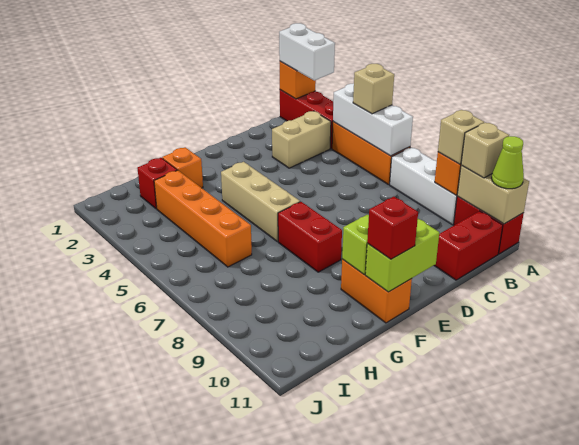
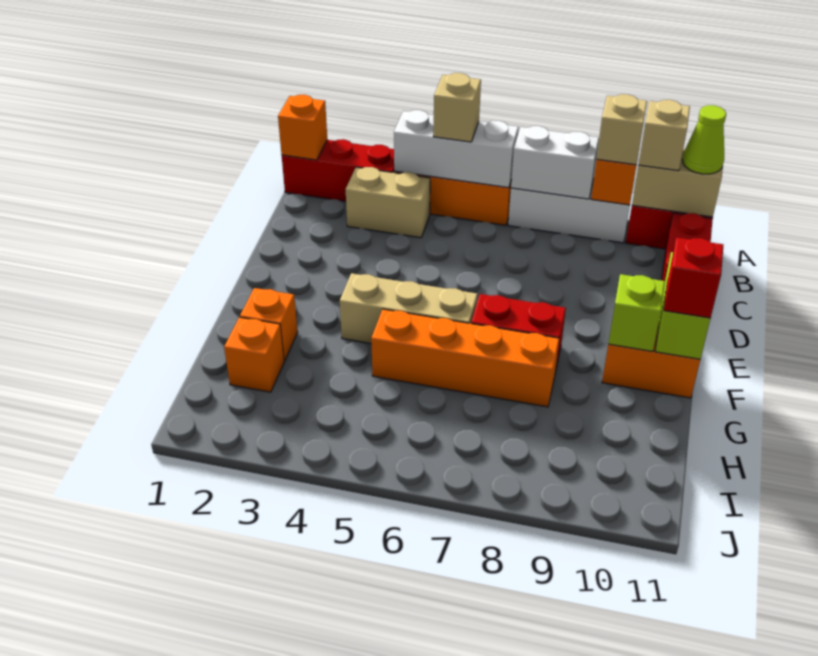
white 1x2 brick [279,23,335,80] -> white 1x2 brick moved to [511,126,599,199]
tan 1x2 brick [272,111,331,168] -> tan 1x2 brick turned to [346,167,430,238]
red 1x1 brick [137,158,177,209] -> orange 1x1 brick [224,317,284,392]
orange 1x4 brick [154,170,252,267] -> orange 1x4 brick moved to [371,309,559,407]

